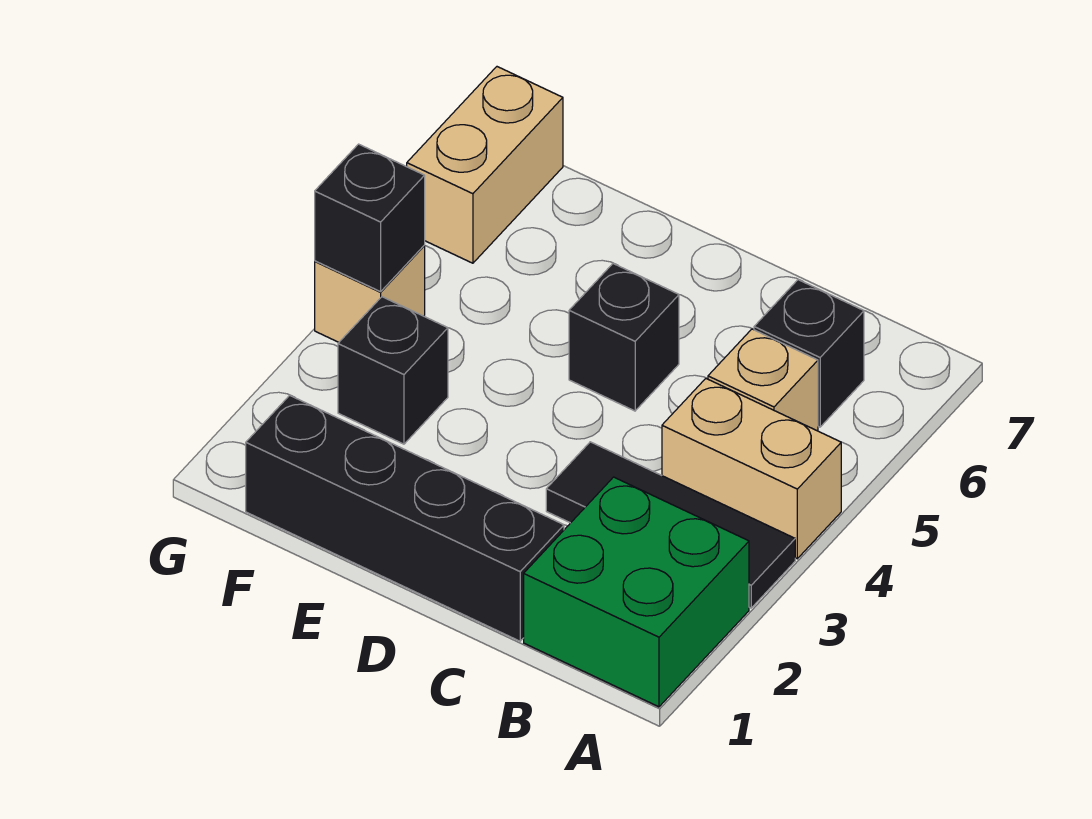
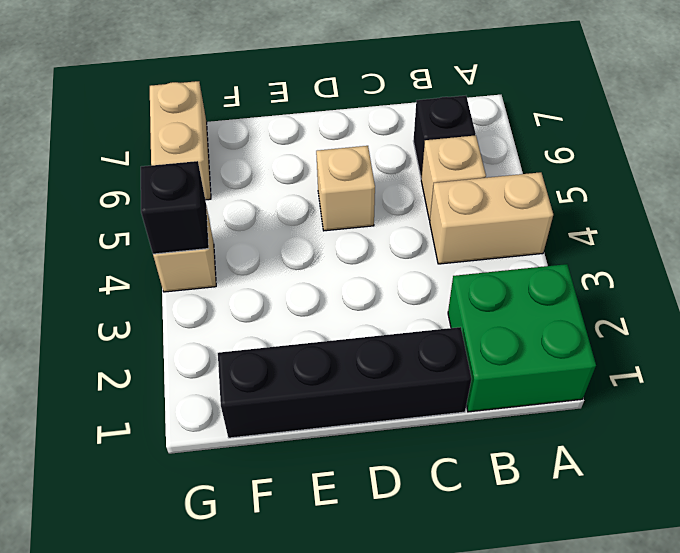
black 1x3 tile [546,442,795,608] -> none
black 1x1 brick [569,263,679,411] -> tan 1x1 brick [316,146,375,231]
black 1x1 brick [338,297,448,444] -> none

